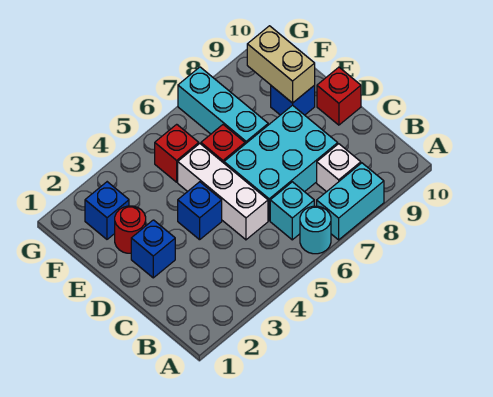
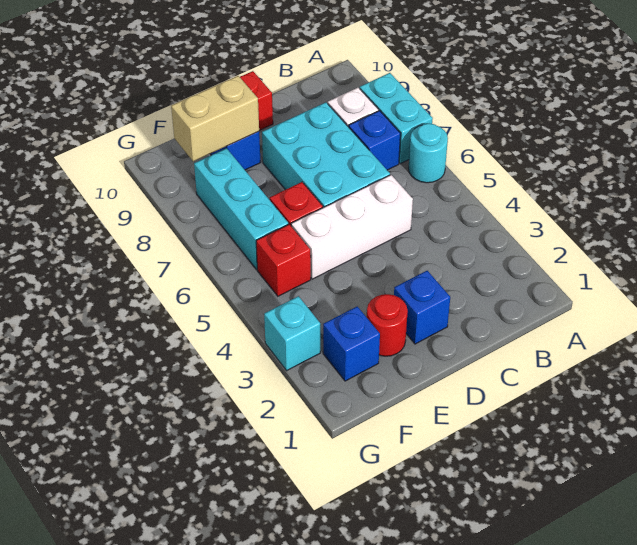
cyan 1x1 brick [270,182,314,240] -> cyan 1x1 brick moved to [264,296,320,371]
blue 1x1 brick [178,182,222,240] -> blue 1x1 brick moved to [349,111,400,170]
cyan 1x3 brick [178,67,268,144] -> cyan 1x3 brick turned to [194,148,288,269]

